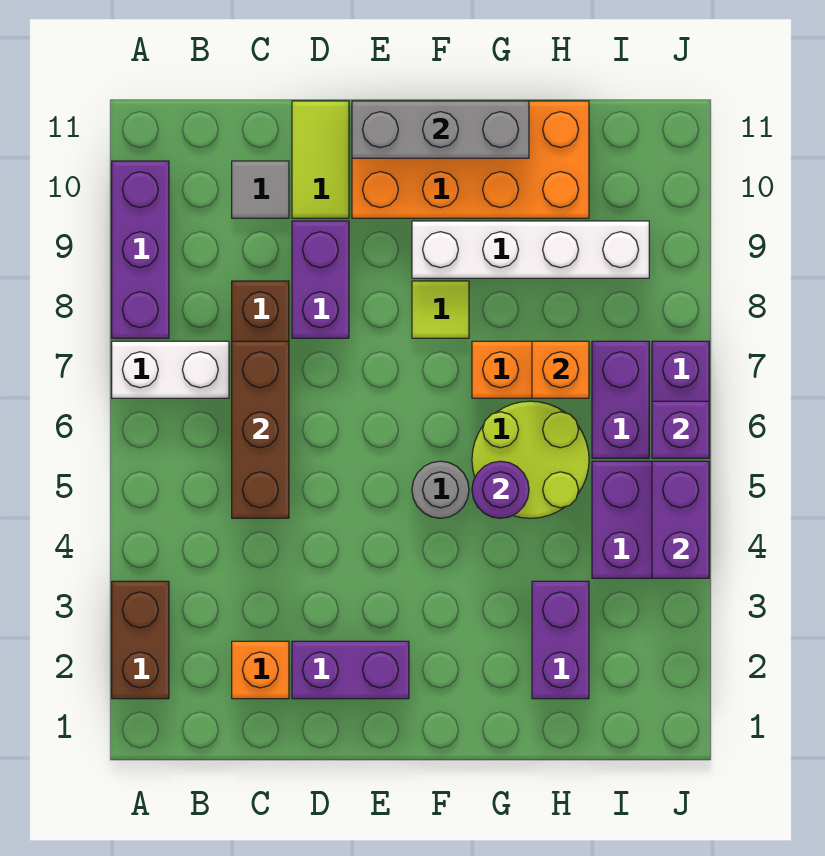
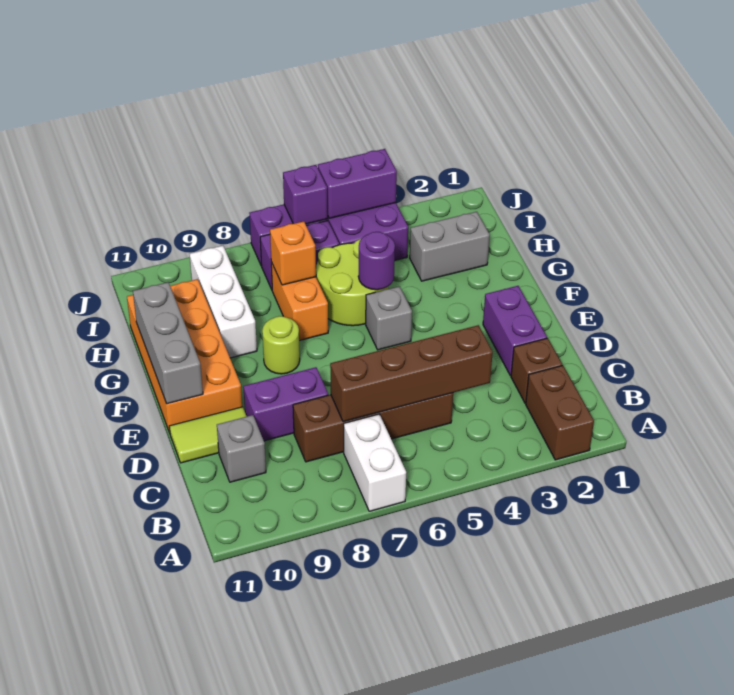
brown 1x2 brick [112,581,169,699] -> brown 1x2 brick turned to [526,365,594,460]
purple 1x3 brick [112,161,169,338] -> none
orange 1x1 brick [232,641,289,699] -> brown 1x1 brick [511,338,562,403]
brown 1x3 brick [232,341,289,518] -> brown 1x4 brick [330,325,493,422]
grey 1x1 tile [232,161,289,218] -> grey 1x1 brick [217,415,266,482]
grey 1x1 round brick [412,461,469,518] -> grey 1x1 brick [366,286,412,350]
lime 1x1 tile [412,281,469,338] -> lime 1x1 round brick [262,316,300,374]
white 1x4 brick [412,221,649,278] -> white 1x3 brick [190,246,257,358]
purple 1x2 brick [532,581,589,699] -> grey 1x2 brick [410,212,490,281]

